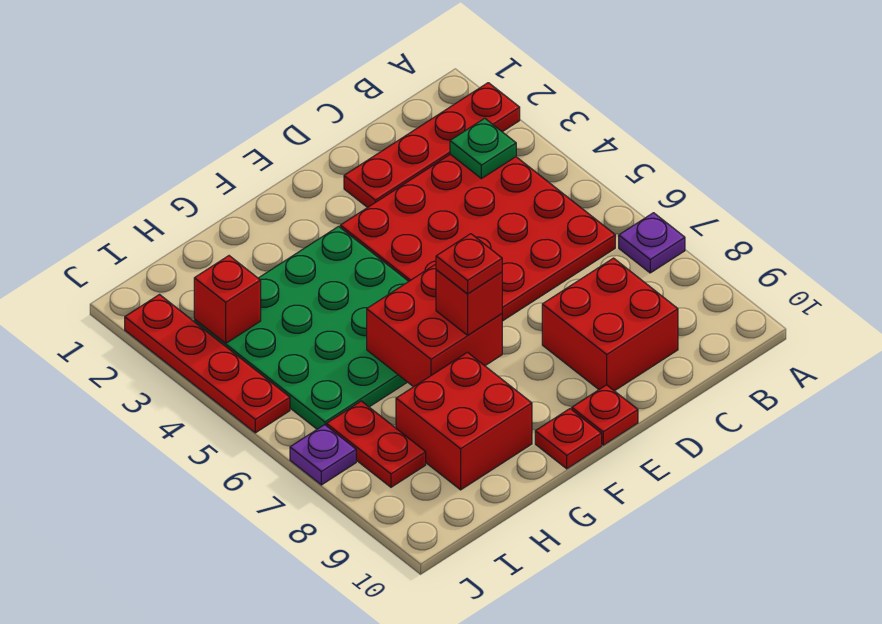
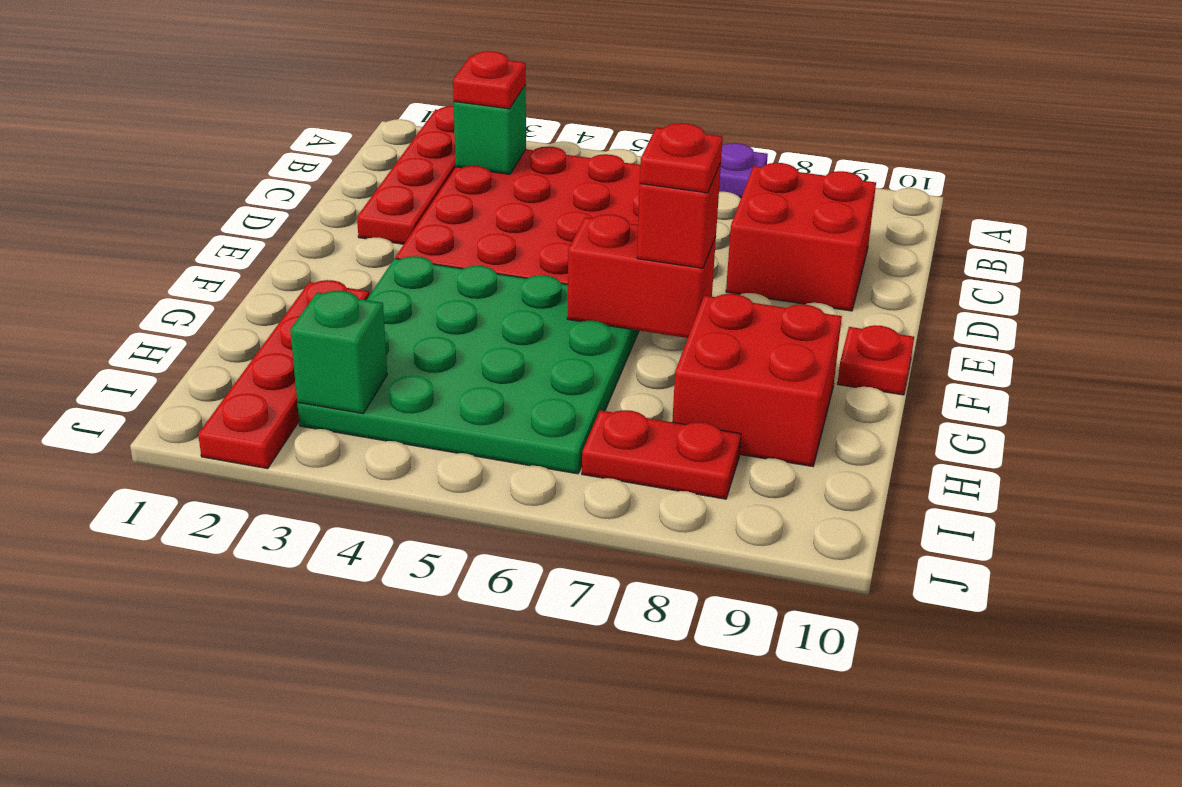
green 1x1 plate [450,118,516,179] -> green 1x1 brick [454,85,526,174]
red 1x1 plate [572,385,638,445] -> red 1x1 plate moved to [453,51,526,109]
red 2x2 brick [367,264,502,387] -> red 1x2 brick [567,214,716,338]
red 1x1 brick [194,256,261,343] -> green 1x1 brick [290,291,387,413]
red 1x4 plate [125,295,290,433] -> red 1x4 plate turned to [198,280,369,469]
purple 1x1 plate [290,425,356,485] -> none

